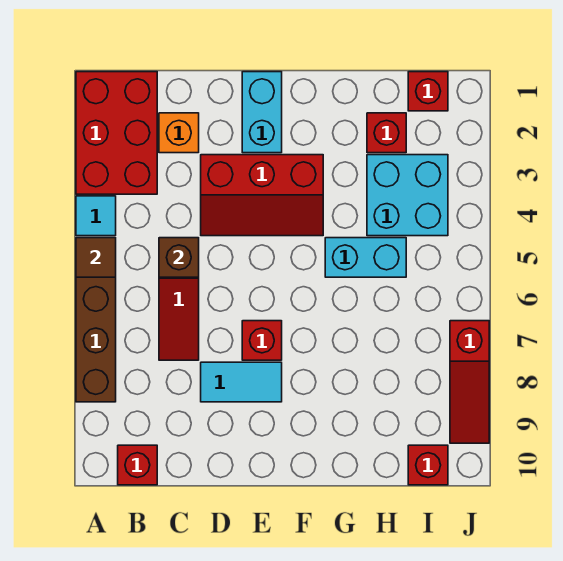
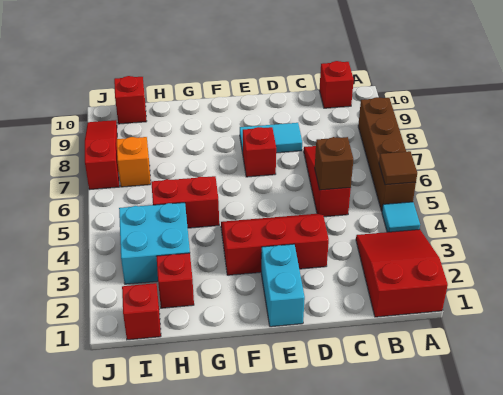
red 2x3 brick [76,72,157,194] -> red 2x3 slope [356,229,448,317]
orange 1x1 brick [159,113,199,153] -> orange 1x1 brick moved to [117,137,151,187]
cyan 1x2 brick [325,238,406,277] -> red 1x2 brick [151,176,219,228]

